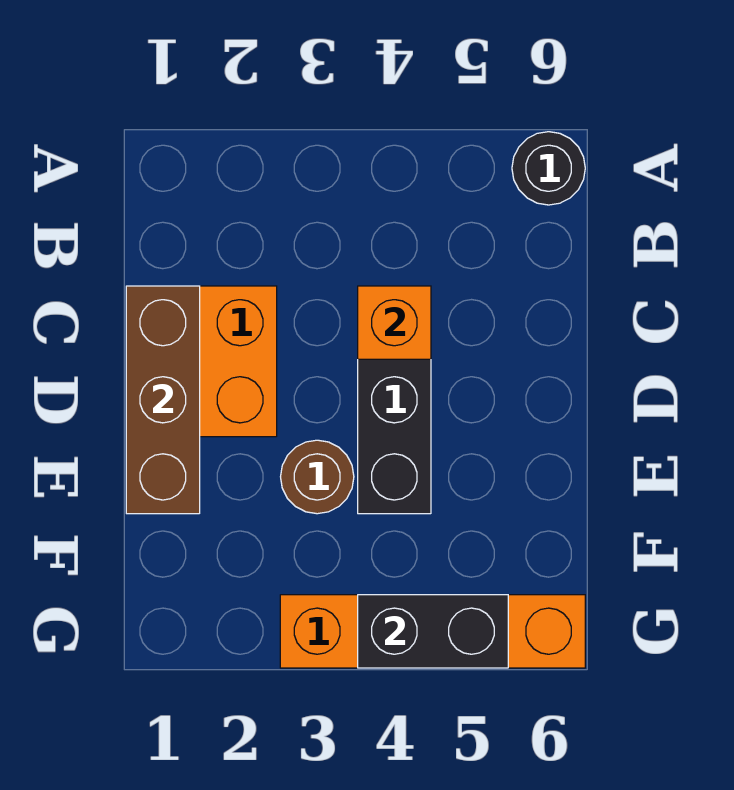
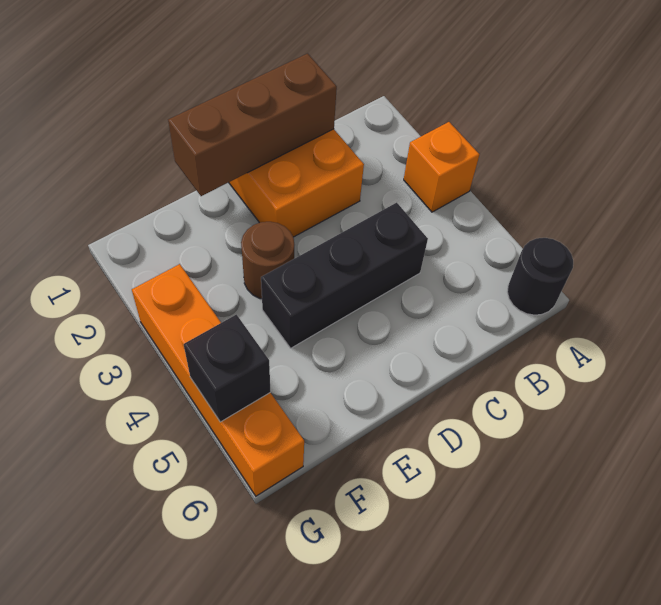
orange 1x1 brick [358,286,431,359] -> orange 1x1 brick moved to [404,122,480,212]
black 1x2 brick [358,595,508,668] -> black 1x1 brick [184,315,270,422]

